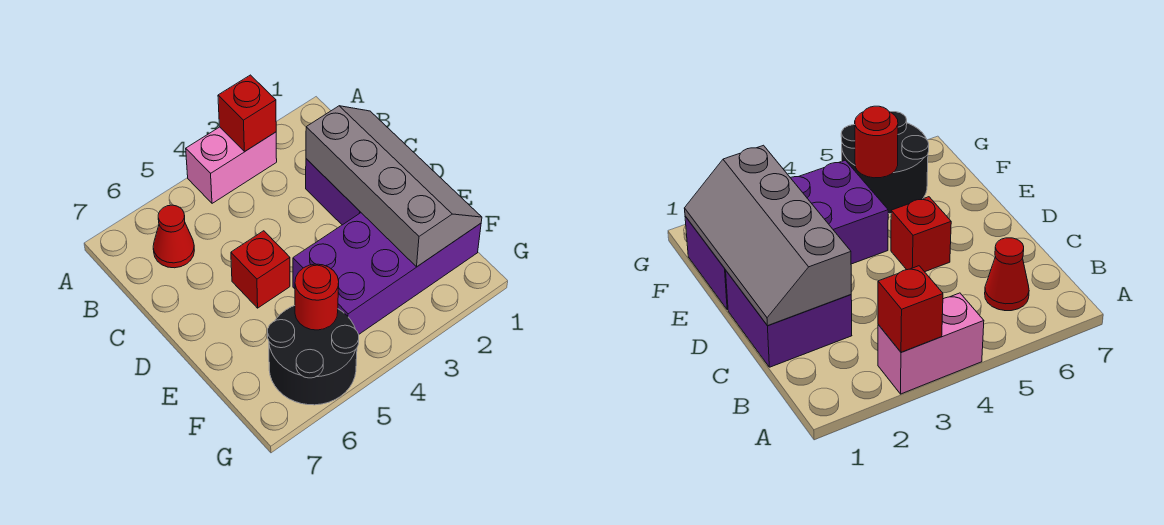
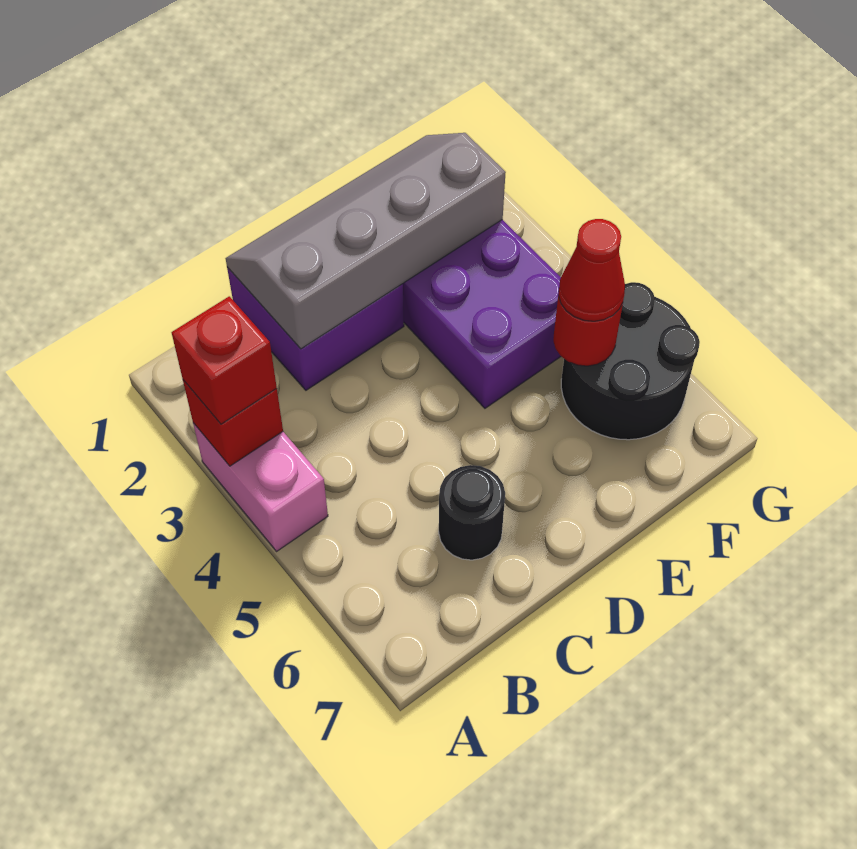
red 1x1 cone [153,205,194,268] -> red 1x1 cone moved to [558,219,625,321]
none -> black 1x1 round brick [439,465,505,560]
red 1x1 brick [231,231,290,308] -> red 1x1 brick moved to [172,296,277,424]

